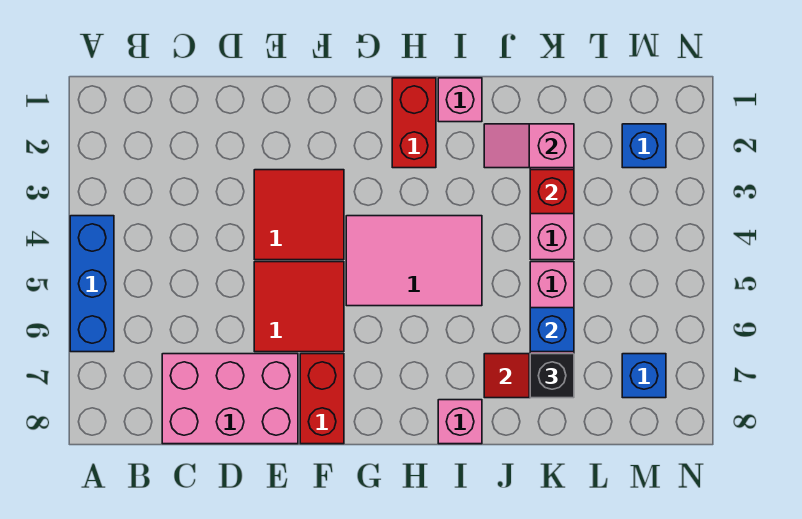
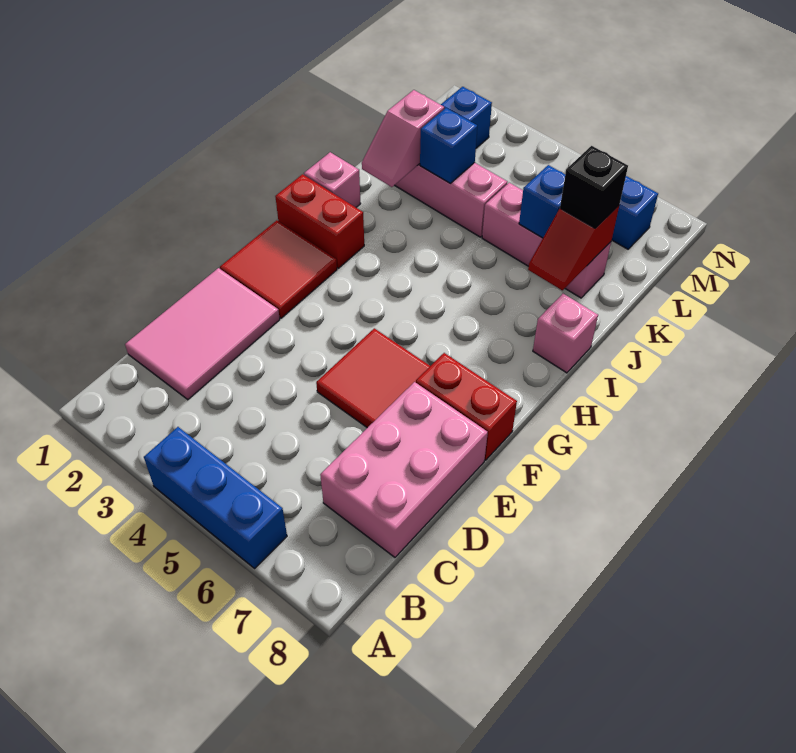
red 2x2 tile [254,170,344,260] -> red 2x2 tile moved to [220,220,337,318]
pink 2x3 tile [346,216,482,306] -> pink 2x3 tile moved to [125,268,280,400]
red 1x1 brick [530,170,574,214] -> blue 1x1 brick [420,108,477,183]

